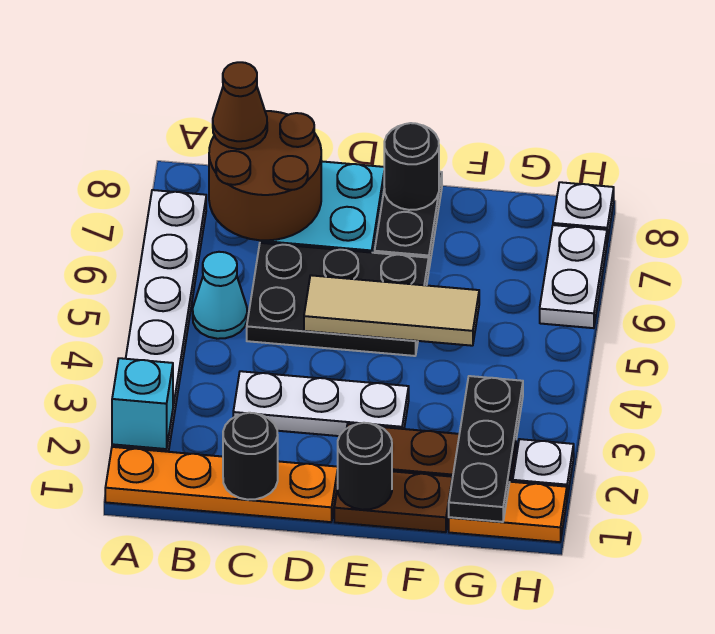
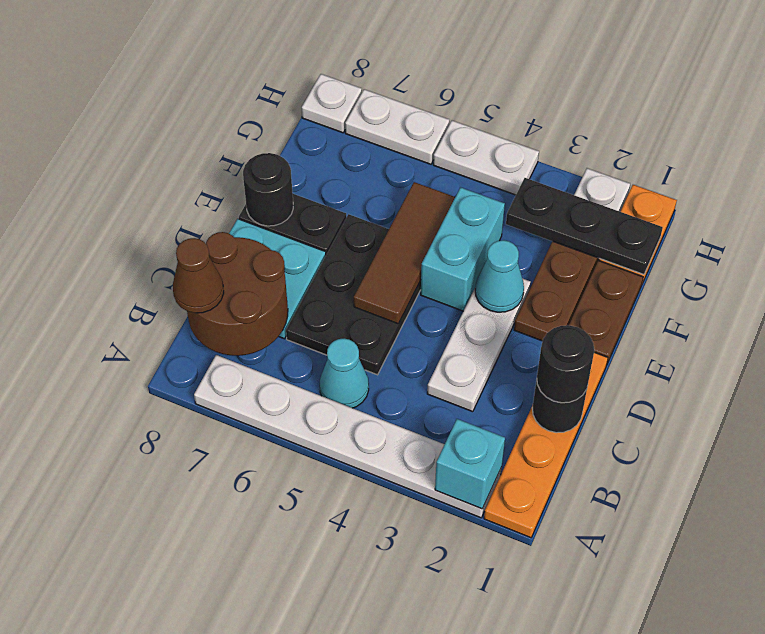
tan 1x3 tile [304,275,479,346] -> brown 1x3 tile [354,182,455,324]
black 1x1 round brick [338,423,392,510] -> black 1x1 round brick moved to [537,325,594,403]
none -> cyan 1x1 cone [475,240,524,312]
none -> cyan 1x2 brick [421,187,505,311]
none -> white 1x2 plate [433,121,539,195]

